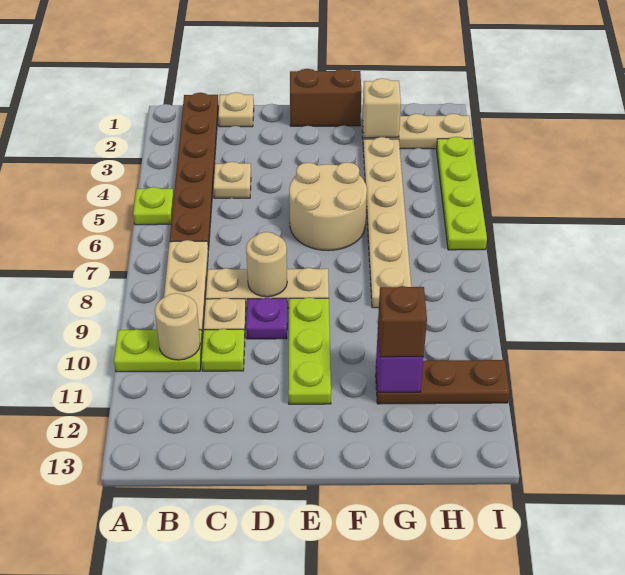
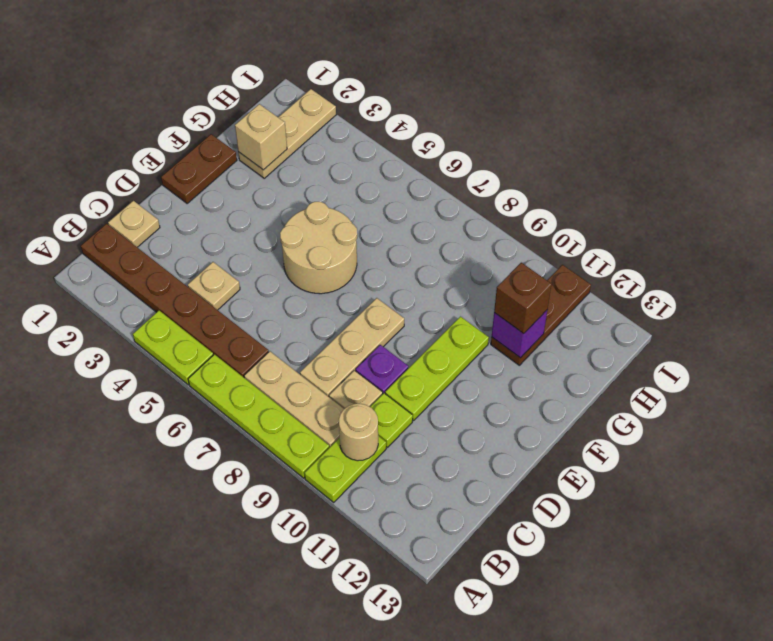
lime 1x1 plate [133,187,174,225] -> lime 1x2 plate [133,311,213,385]
tan 1x1 round brick [246,232,287,297] -> none
brown 1x2 brick [290,69,362,126] -> brown 1x2 plate [161,134,237,203]
lime 1x3 plate [288,298,331,404] -> lime 1x3 plate turned to [385,317,489,421]
tan 1x6 plate [363,137,411,308] -> none
lime 1x4 plate [436,137,487,250] -> lime 1x4 plate moved to [188,354,329,478]

